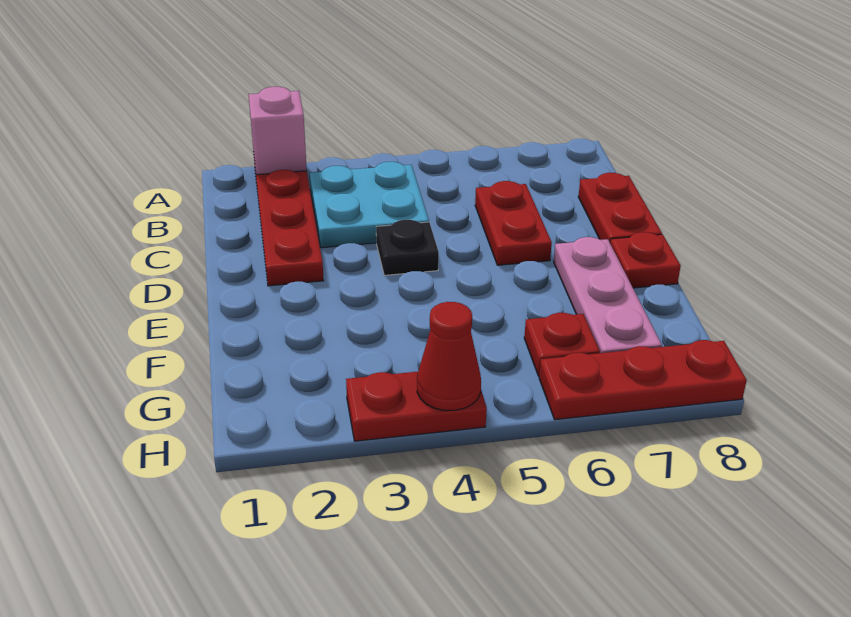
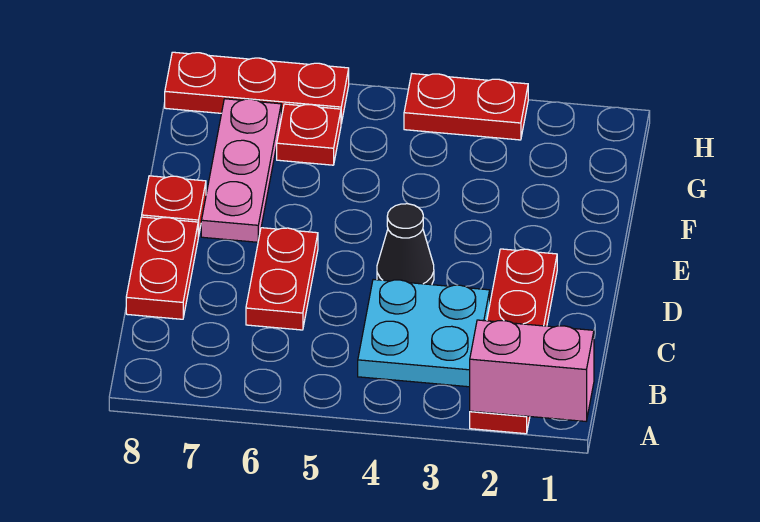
pink 1x1 brick [249,87,307,175] -> pink 1x2 brick [470,320,594,421]
black 1x1 plate [376,220,439,275] -> black 1x1 cone [377,204,434,285]
red 1x1 cone [417,302,481,410] -> none

